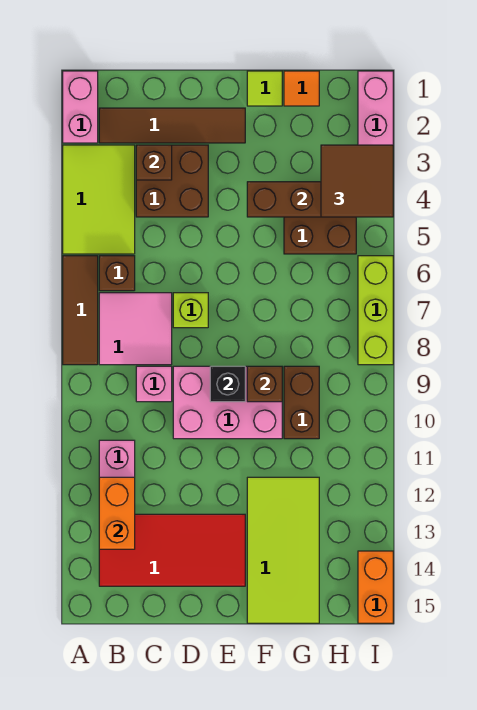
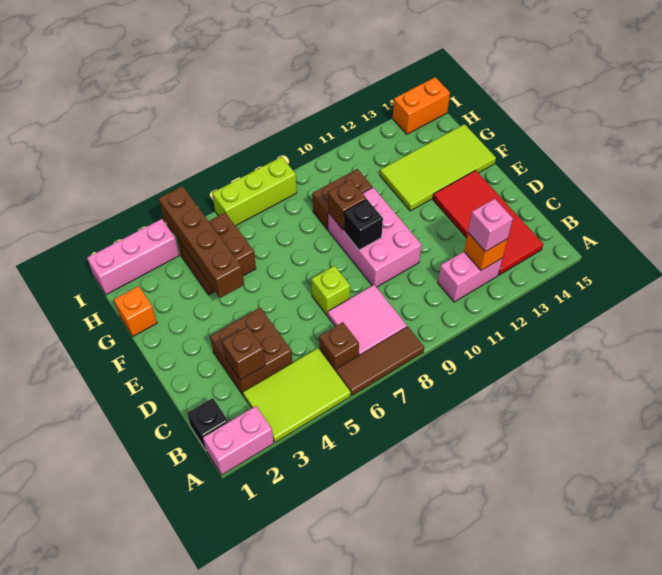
none -> black 1x1 brick [187,398,228,450]
brown 1x4 tile [99,108,245,143] -> none
orange 1x2 brick [99,477,135,549] -> orange 1x1 brick [464,233,507,270]
pink 1x1 brick [136,366,172,402] -> pink 1x1 brick moved to [468,199,513,252]
lime 1x1 tile [247,71,282,106] -> none
orange 1x1 tile [284,71,319,106] -> orange 1x1 brick [114,286,157,336]
brown 2x2 tile [321,145,393,217] -> none

